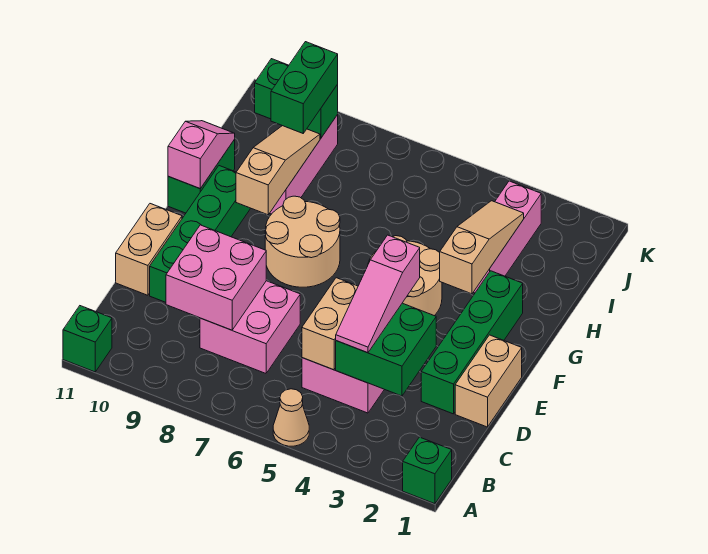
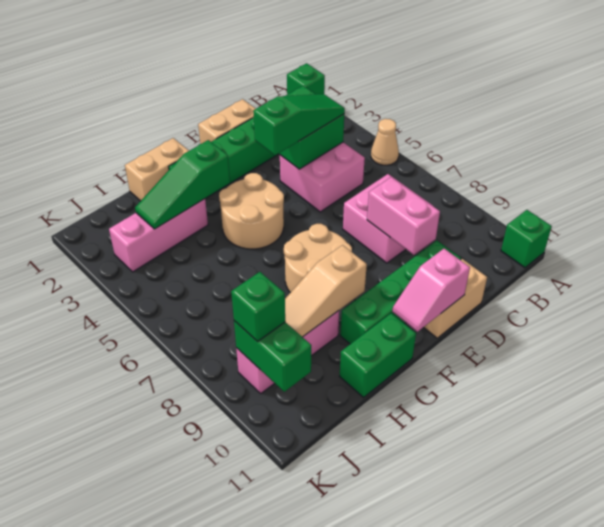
pink 1x3 slope [336,235,420,353] -> green 1x3 slope [253,94,345,155]
tan 1x2 brick [302,278,358,370] -> tan 1x2 brick moved to [125,138,189,201]
pink 2x2 brick [166,225,266,330] -> pink 1x2 brick [367,177,440,255]
tan 1x3 slope [440,201,524,294] -> green 1x3 slope [135,140,230,229]
pink 1x2 slope [168,121,235,189] -> pink 1x2 slope moved to [392,249,470,332]
green 1x2 brick [271,42,338,133] -> green 1x1 brick [231,272,285,342]

